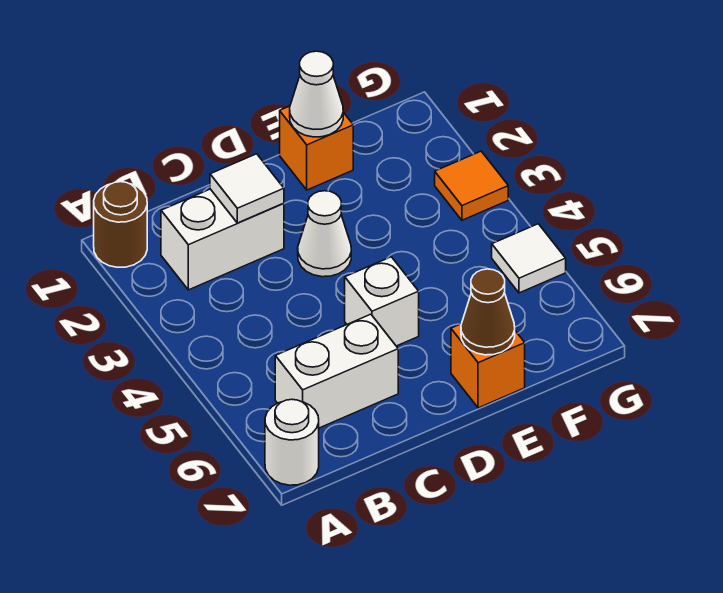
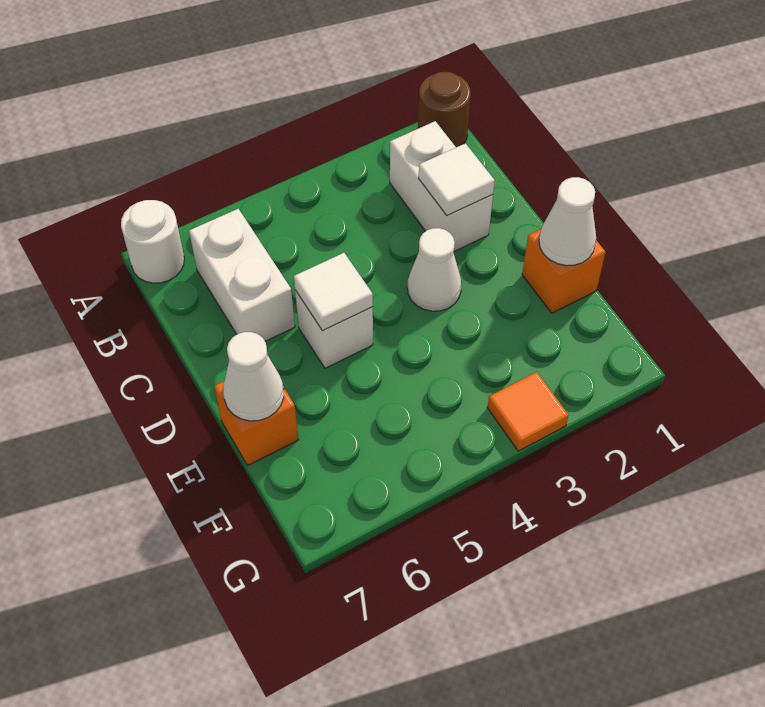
brown 1x1 cone [461,269,515,355] -> white 1x1 cone [223,332,284,421]
white 1x1 tile [492,224,566,293] -> white 1x1 tile moved to [294,253,373,331]

